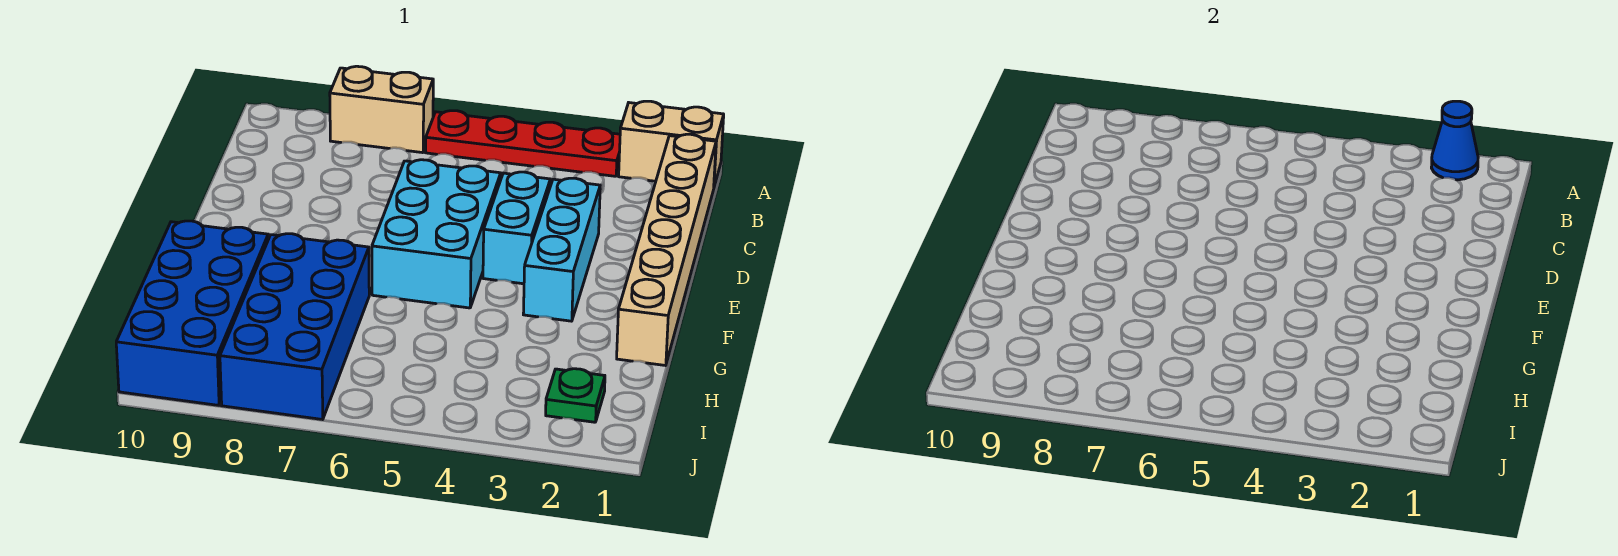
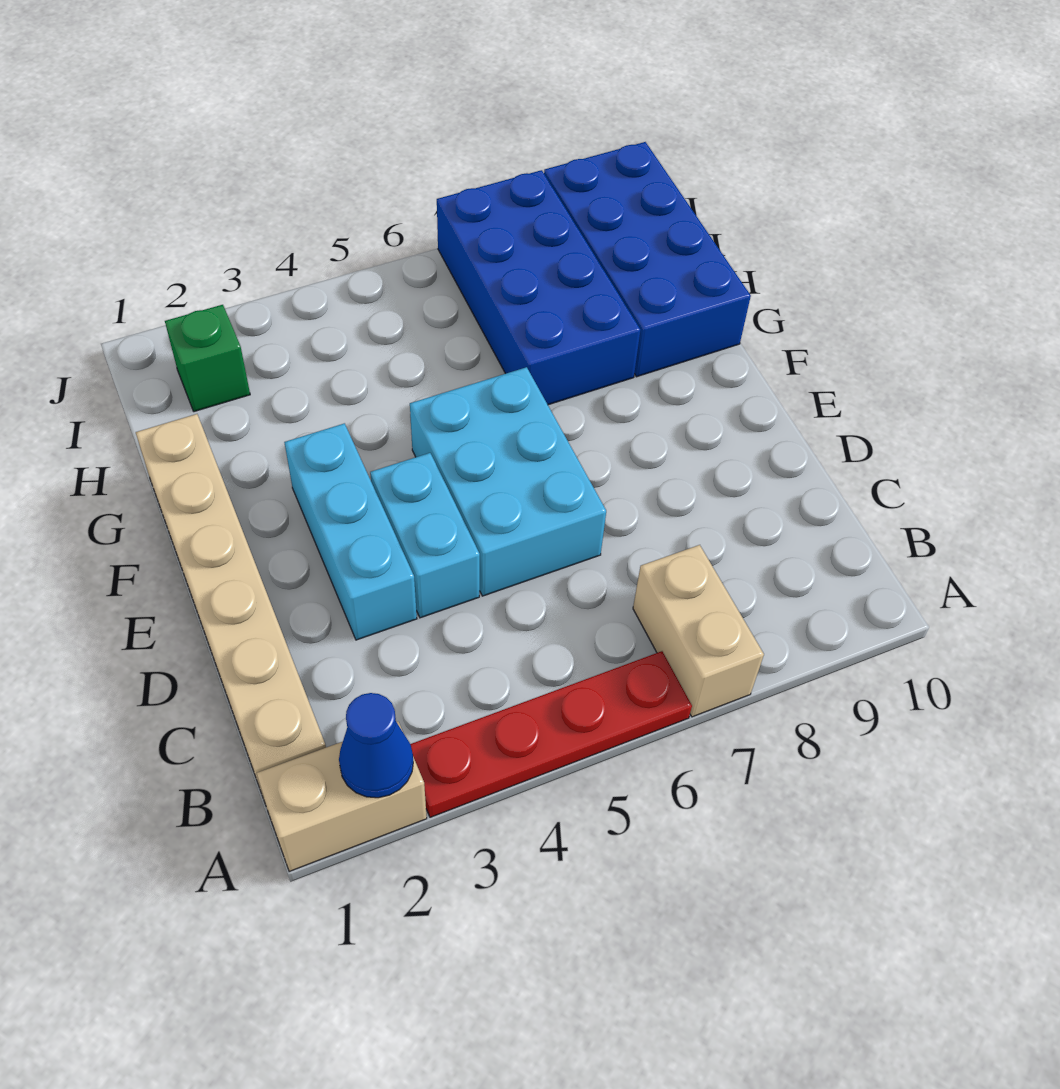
tan 1x2 brick [330,66,433,153] -> tan 1x2 brick turned to [633,545,764,717]
green 1x1 plate [546,369,605,422] -> green 1x1 brick [165,305,250,412]

